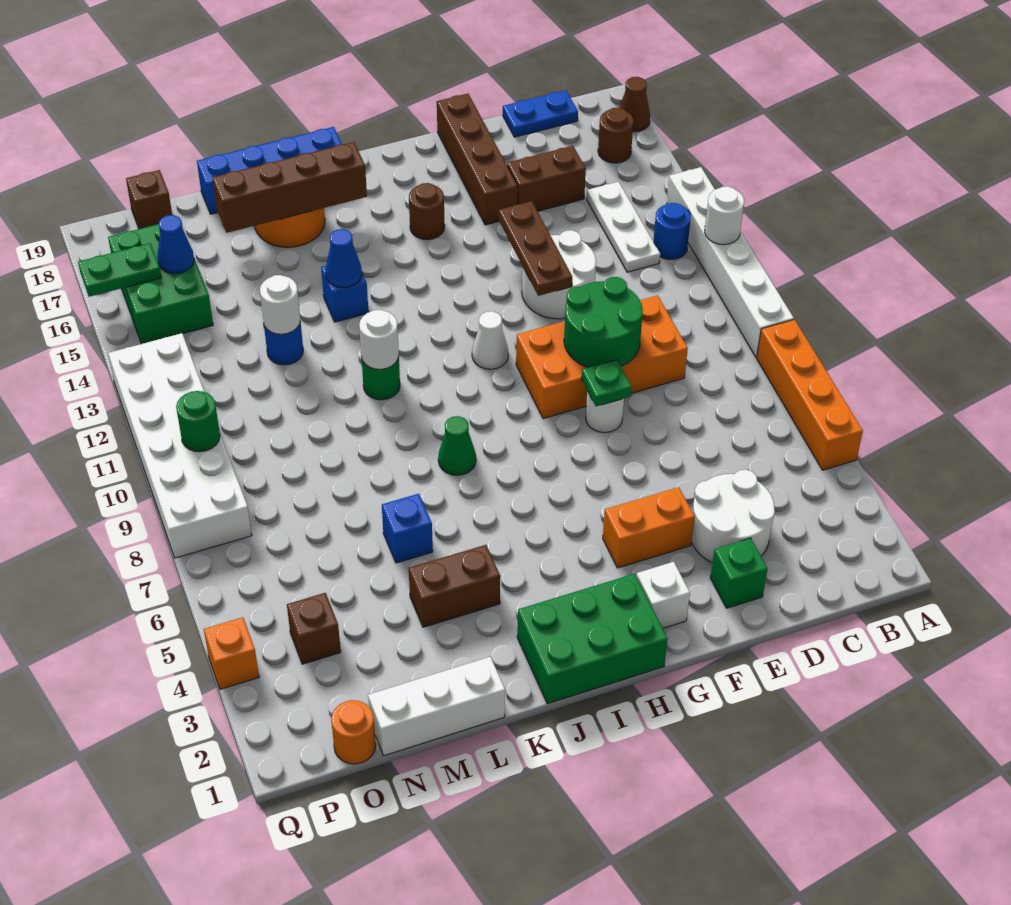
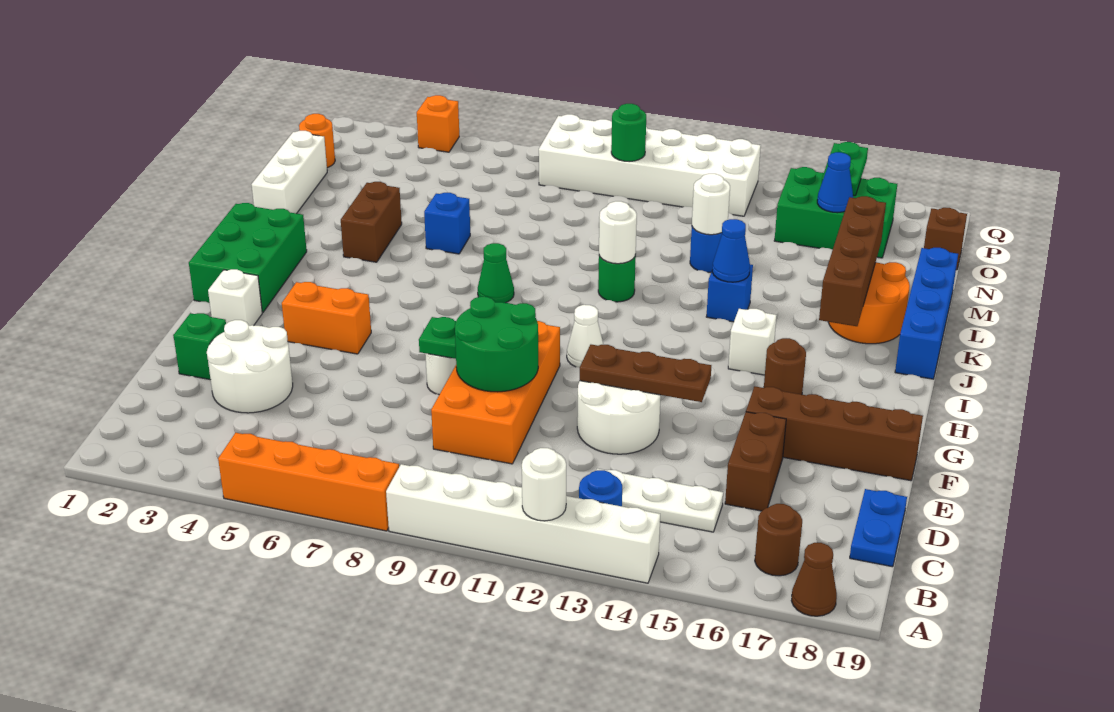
orange 1x2 brick [603,487,695,568] -> orange 1x2 brick turned to [282,282,371,354]
none -> white 1x1 brick [728,308,777,375]
brown 1x1 brick [287,593,341,664] -> none

